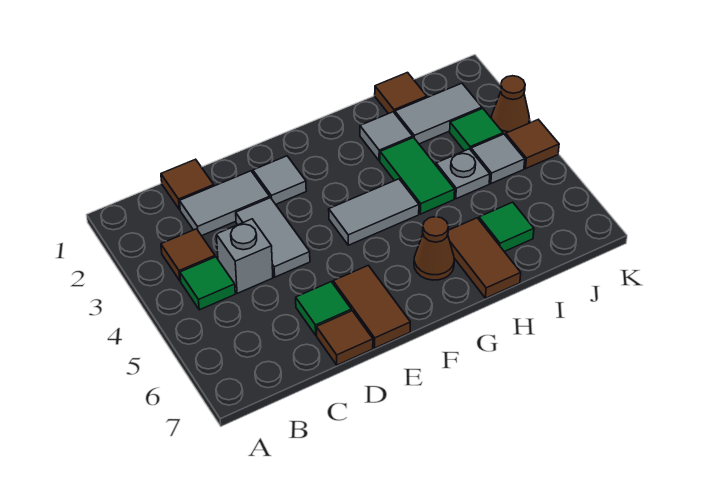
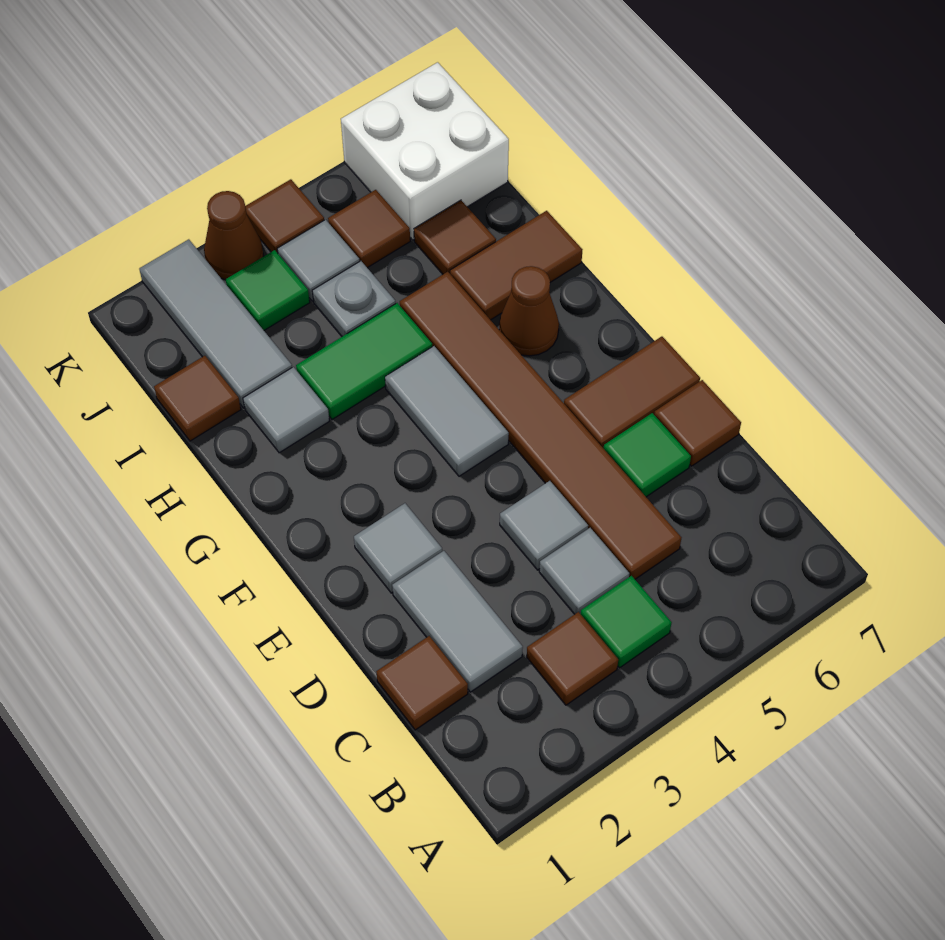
grey 1x1 brick [216,219,273,293] -> grey 1x1 tile [539,528,629,614]
none -> brown 1x6 tile [400,272,681,579]
grey 1x2 tile [236,198,310,277] -> grey 1x1 tile [500,481,588,570]
grey 1x2 tile [395,83,482,144] -> grey 1x3 tile [139,239,292,408]
green 1x1 tile [479,202,534,252] -> brown 1x1 tile [414,200,496,274]
none -> brown 1x1 tile [328,190,410,268]
none -> white 2x2 brick [341,62,509,240]

